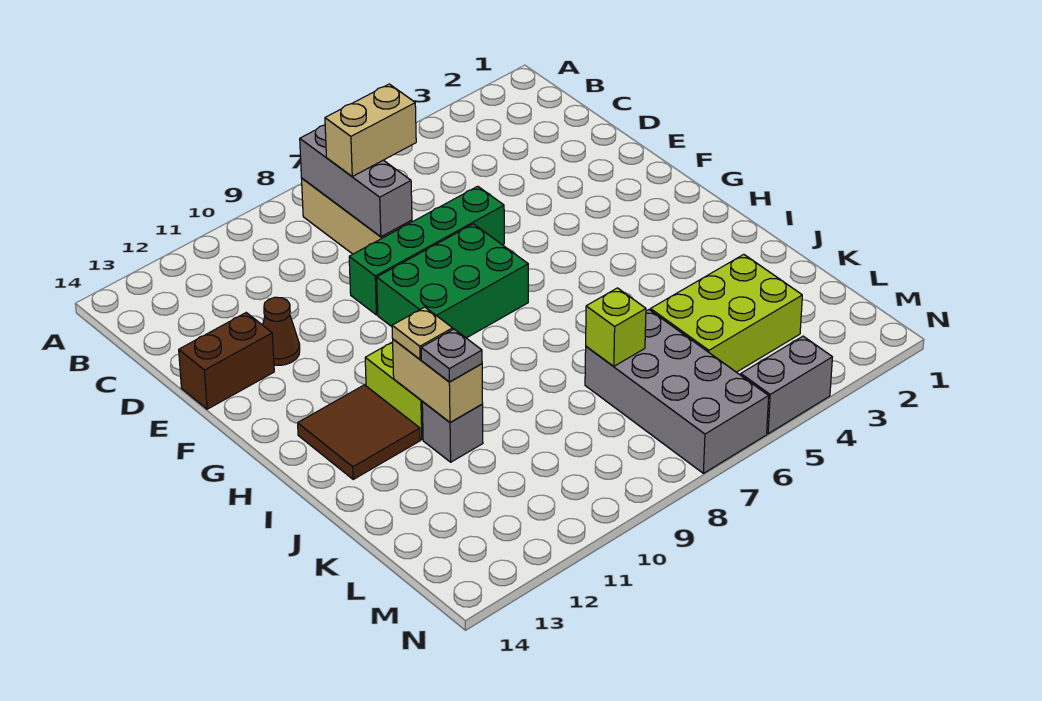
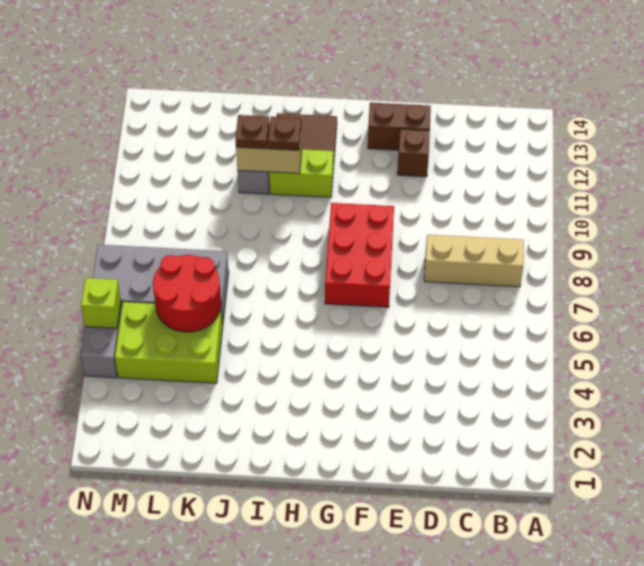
grey 1x3 brick [300,125,412,237] -> none
tan 1x2 brick [325,84,416,176] -> none
green 1x4 brick [349,186,504,315] -> none
brown 1x1 cone [263,297,300,365] -> brown 1x1 brick [397,129,430,177]
brown 1x2 brick [179,313,274,409] -> brown 1x2 brick turned to [368,103,431,150]
green 2x3 brick [377,224,528,338] -> red 2x3 brick [325,203,394,307]
tan 1x1 plate [392,307,453,359] -> brown 1x1 plate [268,117,301,150]
grey 1x1 plate [421,329,482,382] -> brown 1x1 plate [235,115,269,149]
lime 2x3 brick [650,254,802,372] -> lime 2x3 brick turned to [115,302,223,383]
none -> red 2x2 round brick [153,255,221,332]
lime 1x1 brick [586,288,646,366] -> lime 1x1 brick moved to [81,278,121,328]

